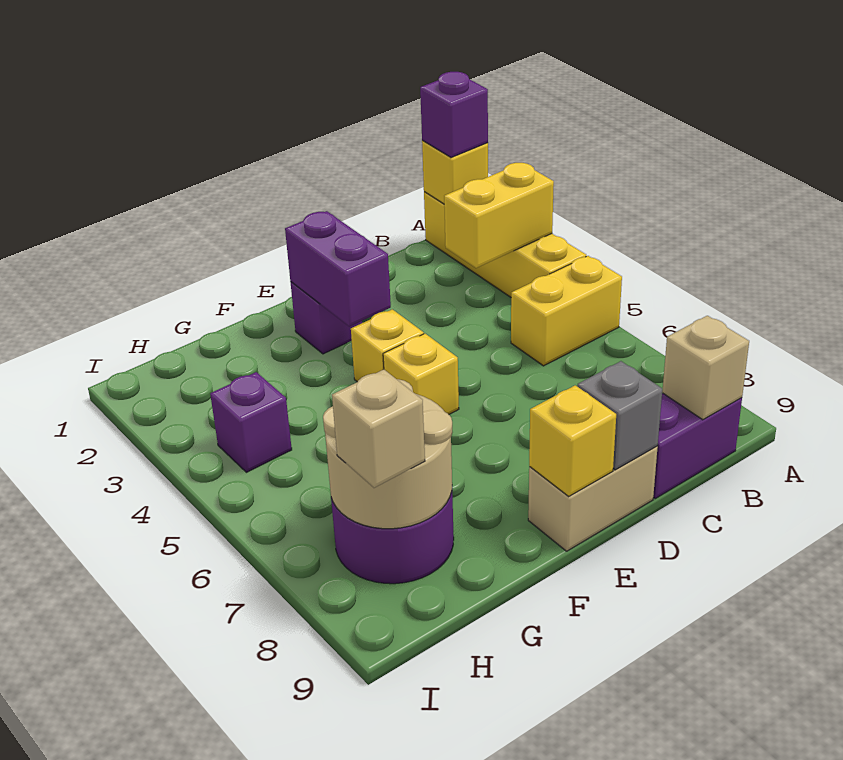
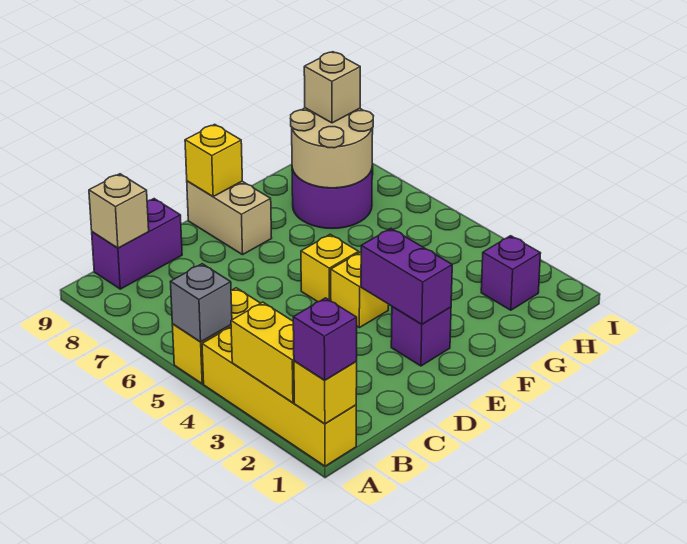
yellow 1x2 brick [444,163,554,268] -> yellow 1x2 brick turned to [231,302,294,403]
tan 1x2 brick [528,446,658,551] -> tan 1x2 brick turned to [187,181,272,255]
grey 1x1 brick [577,361,662,470] -> grey 1x1 brick moved to [171,264,232,342]
purple 1x1 brick [210,372,292,472] -> purple 1x1 brick moved to [481,236,541,310]

